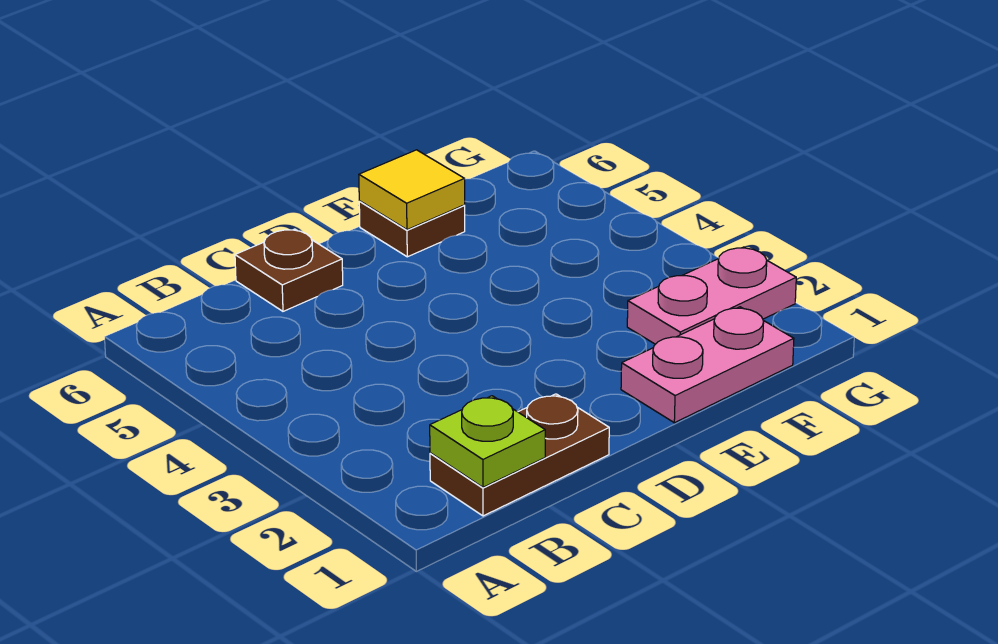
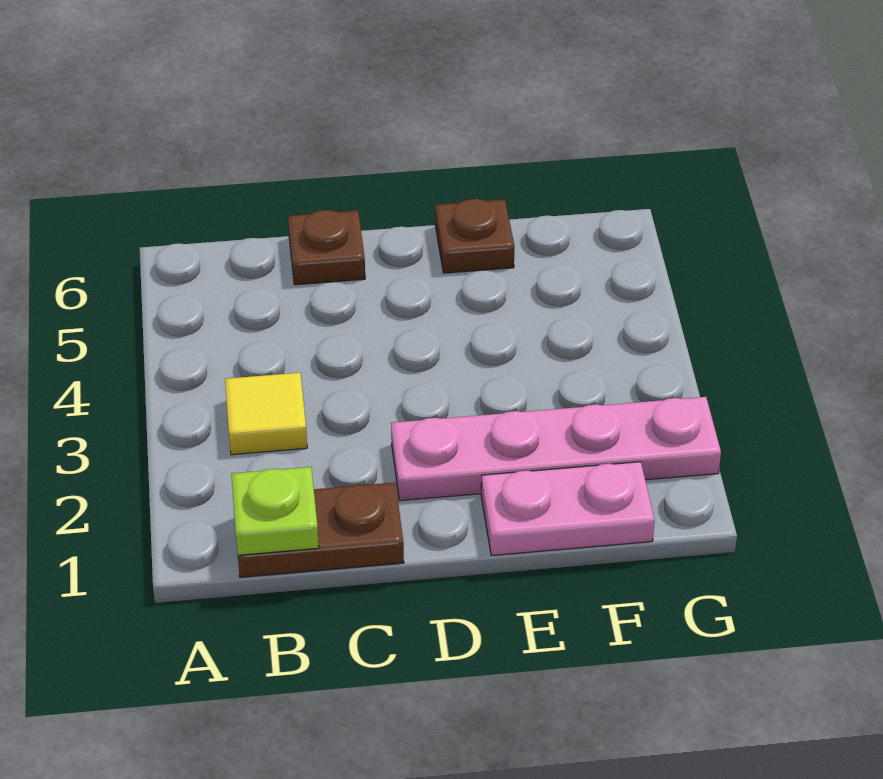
yellow 1x1 tile [359,150,465,230] -> yellow 1x1 tile moved to [225,373,307,455]
pink 1x2 plate [627,247,796,344] -> pink 1x4 plate [391,397,721,501]

